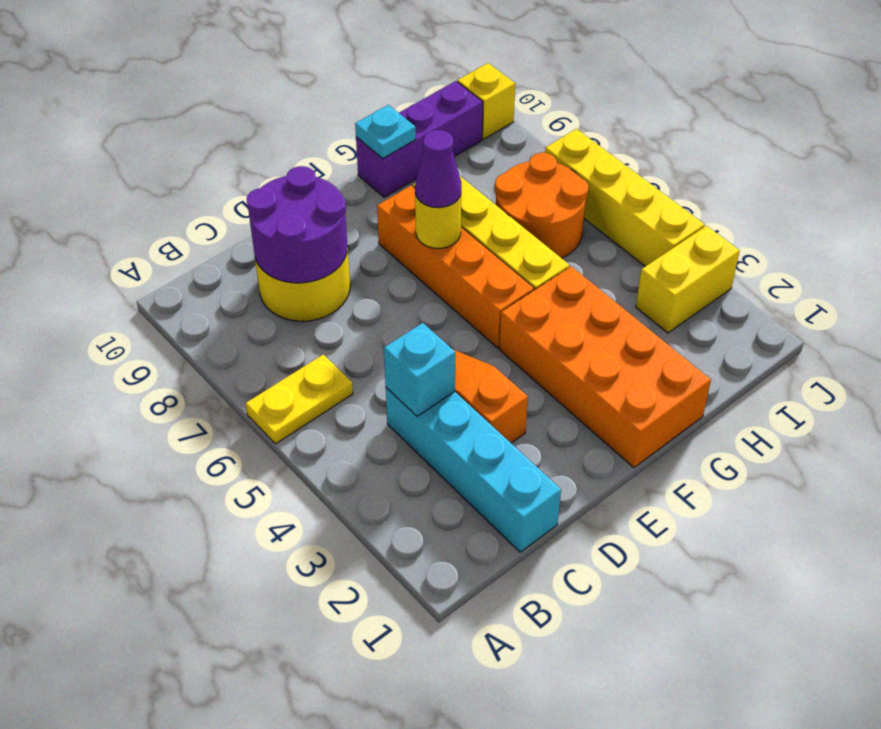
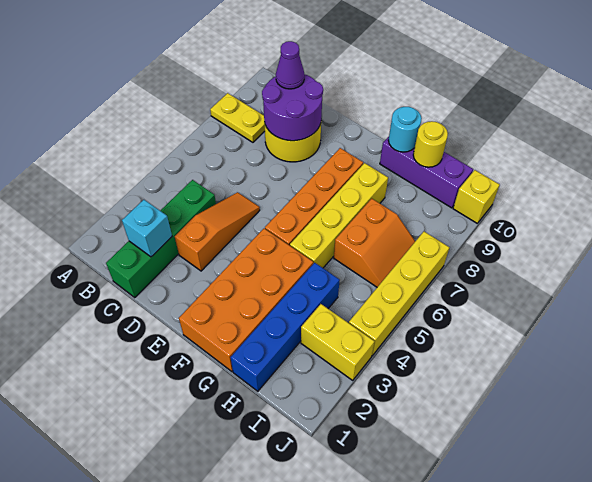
yellow 1x2 plate [246,354,353,444] -> yellow 1x2 plate moved to [210,93,265,142]
cyan 1x4 brick [386,388,561,552] -> green 1x4 brick [106,180,216,297]
cyan 1x1 brick [384,323,455,416] -> cyan 1x1 brick moved to [122,200,172,257]
yellow 1x1 round brick [415,194,461,248] -> yellow 1x1 round brick moved to [413,121,448,167]
purple 1x1 cone [415,130,461,208] -> purple 1x1 cone moved to [276,41,305,89]
cyan 1x1 plate [355,105,416,158] -> cyan 1x1 round brick [388,107,422,152]
none -> blue 1x4 brick [231,263,340,391]
orange 2x2 round brick [495,153,589,258] -> orange 2x2 slope [334,199,415,287]

